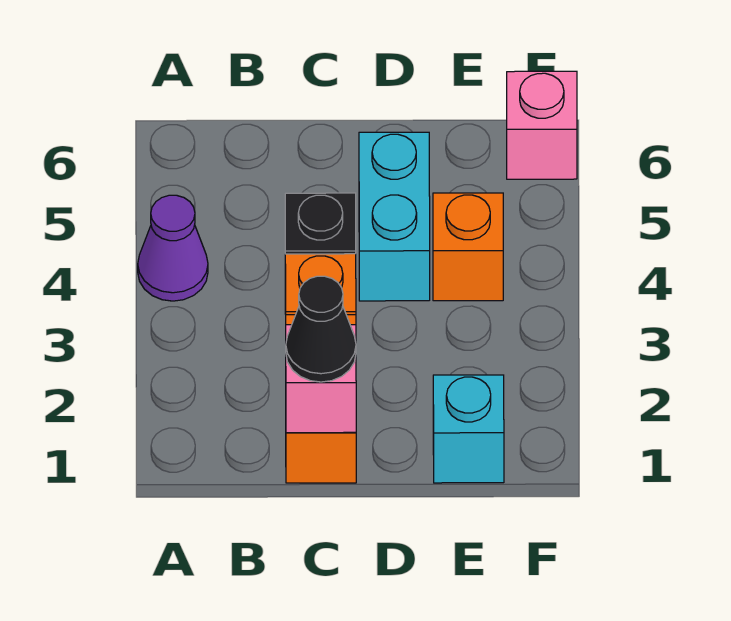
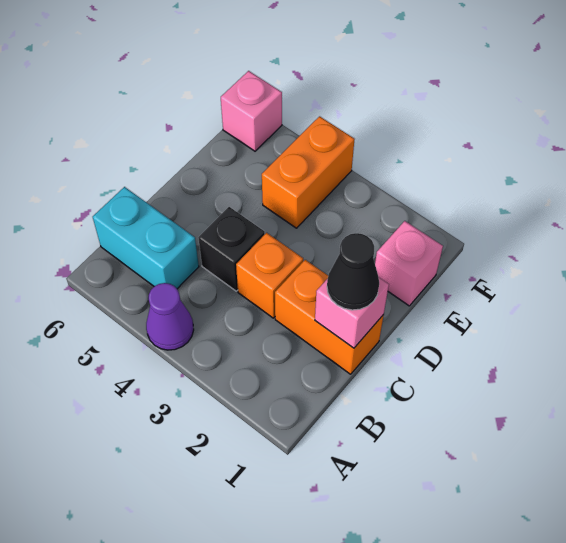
cyan 1x2 brick [359,132,430,301] -> cyan 1x2 brick moved to [93,187,199,289]
cyan 1x1 brick [433,375,504,483] -> pink 1x1 brick [375,221,443,306]
orange 1x1 brick [433,193,503,301] -> orange 1x2 brick [262,116,355,228]

